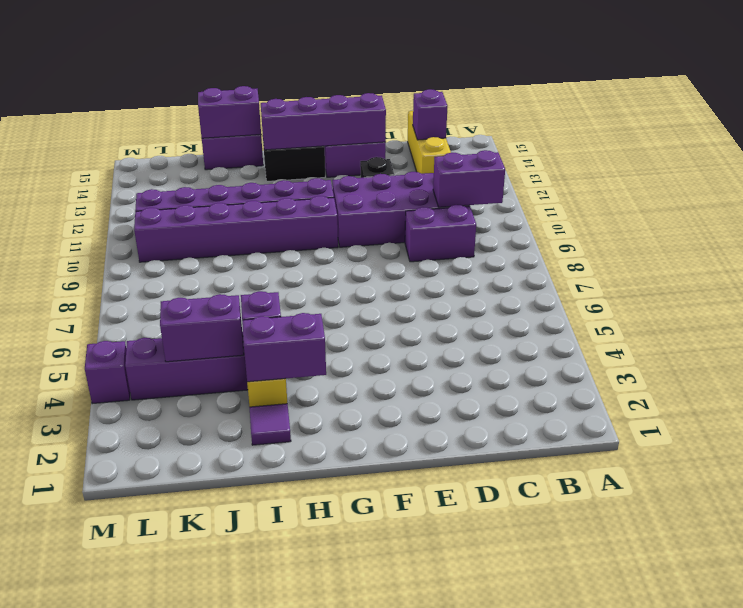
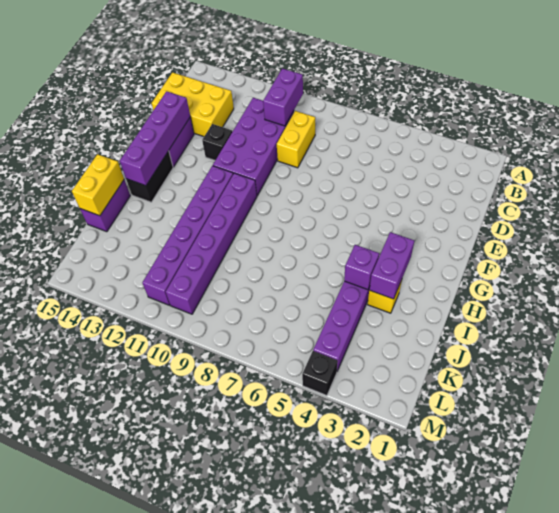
purple 1x2 brick [405,205,476,262] -> yellow 1x2 brick [277,111,315,168]
yellow 1x3 brick [408,111,451,174] -> yellow 2x3 brick [152,72,234,137]
purple 1x1 brick [413,89,448,140] -> none
purple 1x1 tile [250,404,291,445] -> none
purple 1x2 brick [198,86,261,138] -> yellow 1x2 brick [72,154,124,216]
purple 1x2 brick [160,294,244,362] -> none
purple 1x1 brick [85,341,130,404] -> black 1x1 brick [302,351,338,396]

